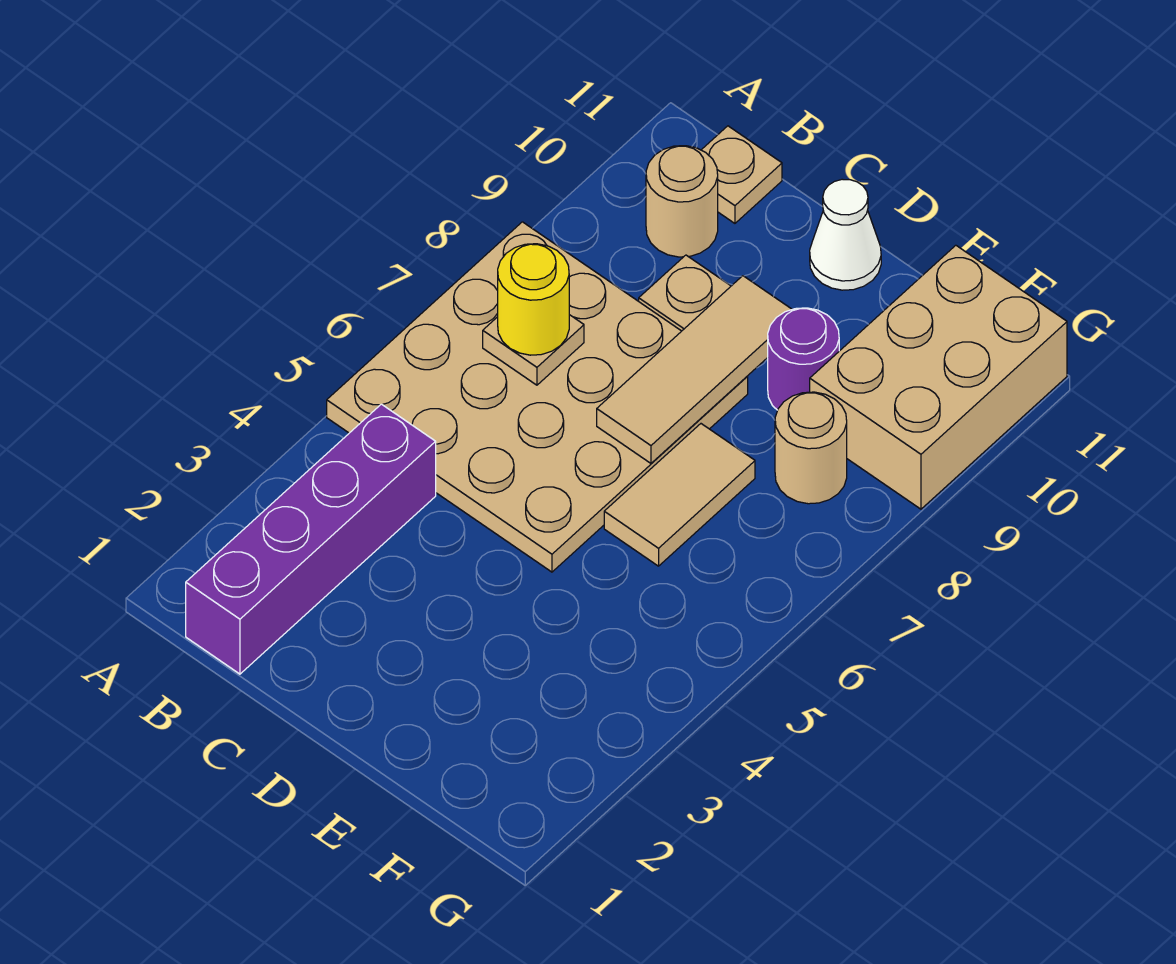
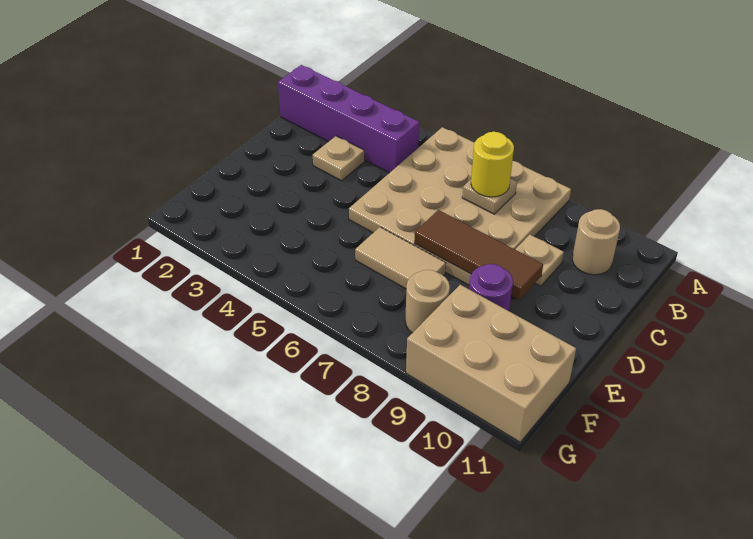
tan 1x1 plate [702,126,782,223] -> tan 1x1 plate moved to [313,136,365,181]
tan 1x3 tile [597,276,792,463] -> brown 1x3 tile [414,210,543,300]
white 1x1 cone [810,179,881,290] -> none

